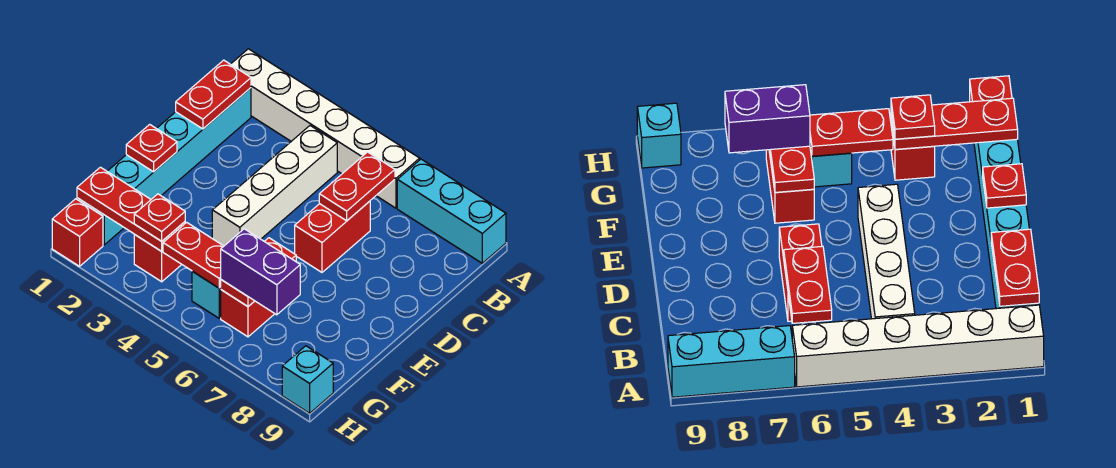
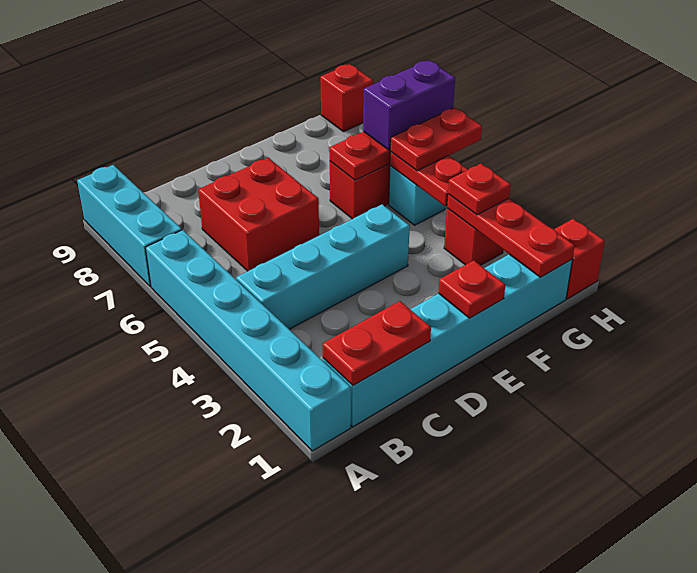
white 1x6 brick [231,49,420,208] -> cyan 1x6 brick [145,230,351,451]
white 1x4 brick [212,126,337,246] -> cyan 1x4 brick [236,204,410,329]
red 1x2 plate [319,152,395,221] -> red 1x2 plate moved to [390,107,482,171]
red 1x2 brick [295,201,370,272] -> red 2x2 brick [198,158,319,271]
purple 1x2 brick [221,229,300,315] -> purple 1x2 brick turned to [363,60,455,150]
cyan 1x1 brick [282,346,333,413] -> red 1x1 brick [320,64,373,132]

